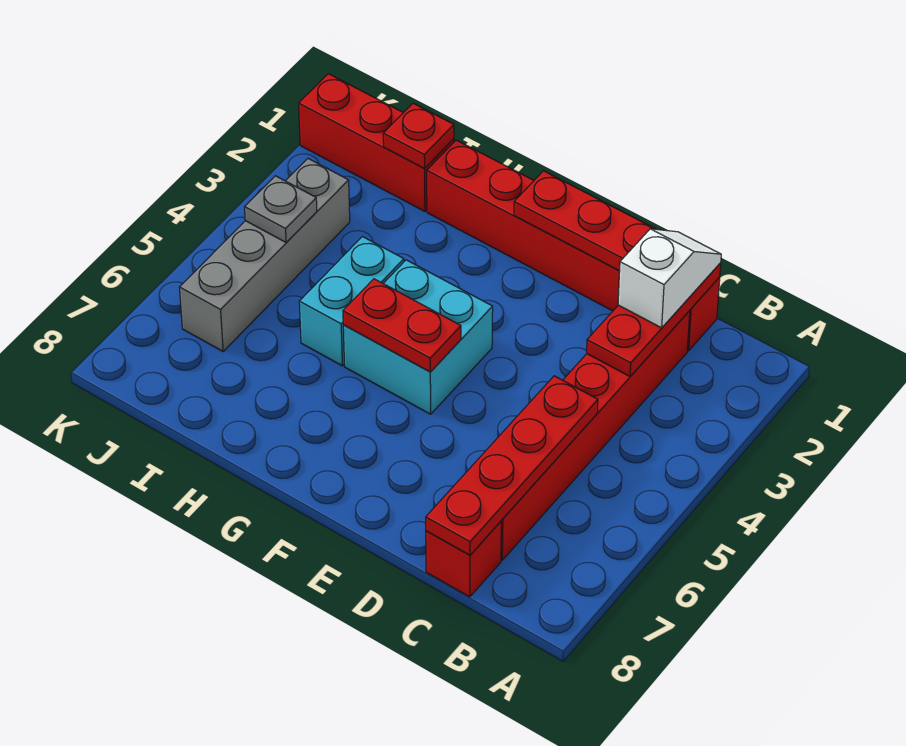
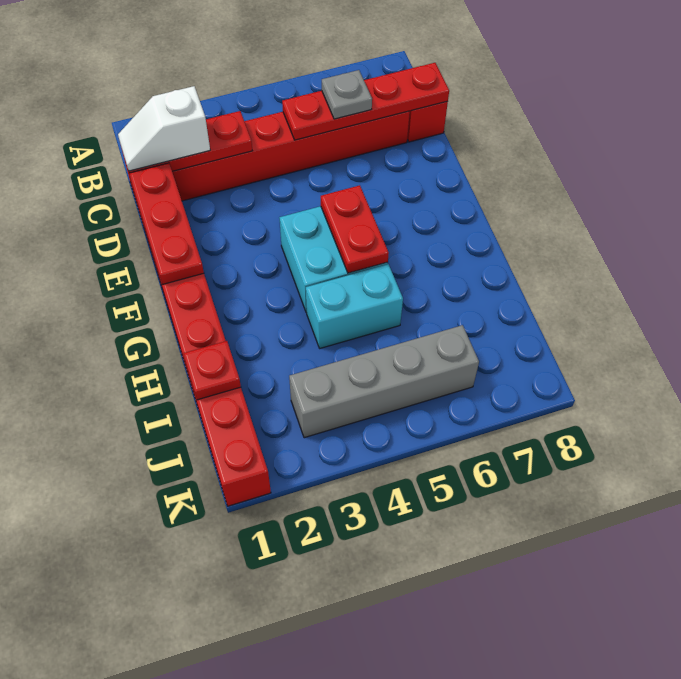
grey 1x1 plate [245,176,317,242] -> grey 1x1 plate moved to [322,70,372,119]

